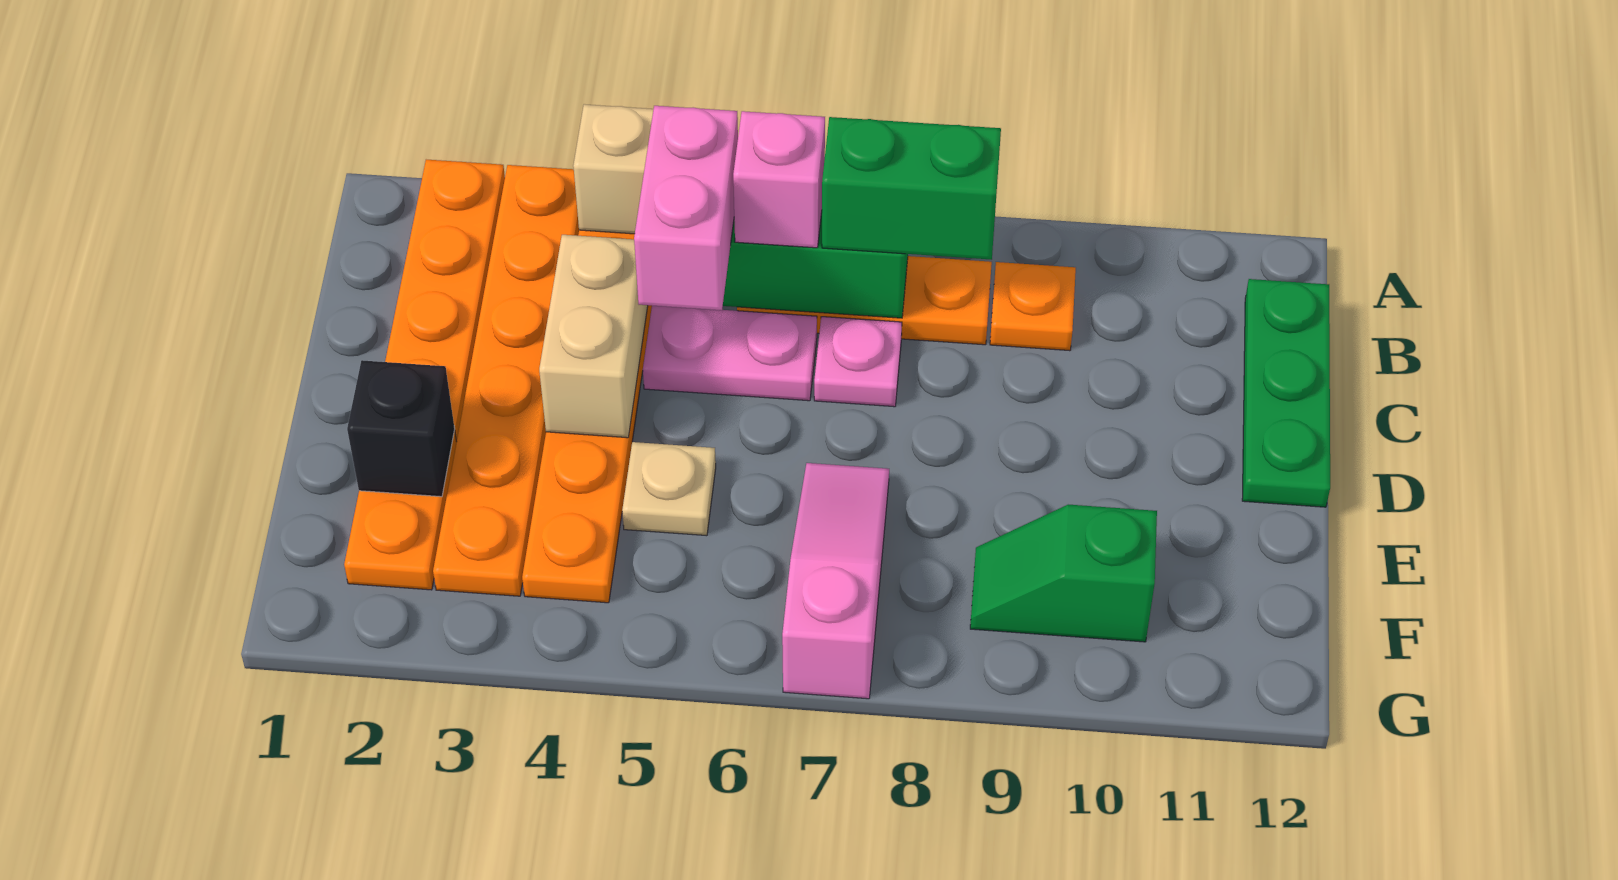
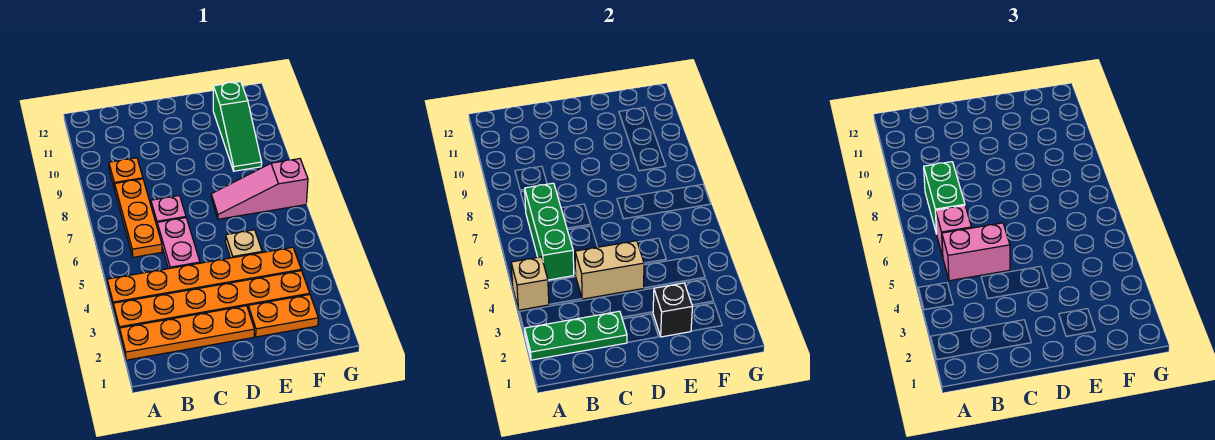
green 1x3 plate [1242,279,1330,507] -> green 1x3 plate moved to [524,311,627,360]
green 1x2 slope [970,505,1157,642] -> green 1x3 slope [213,82,262,171]

